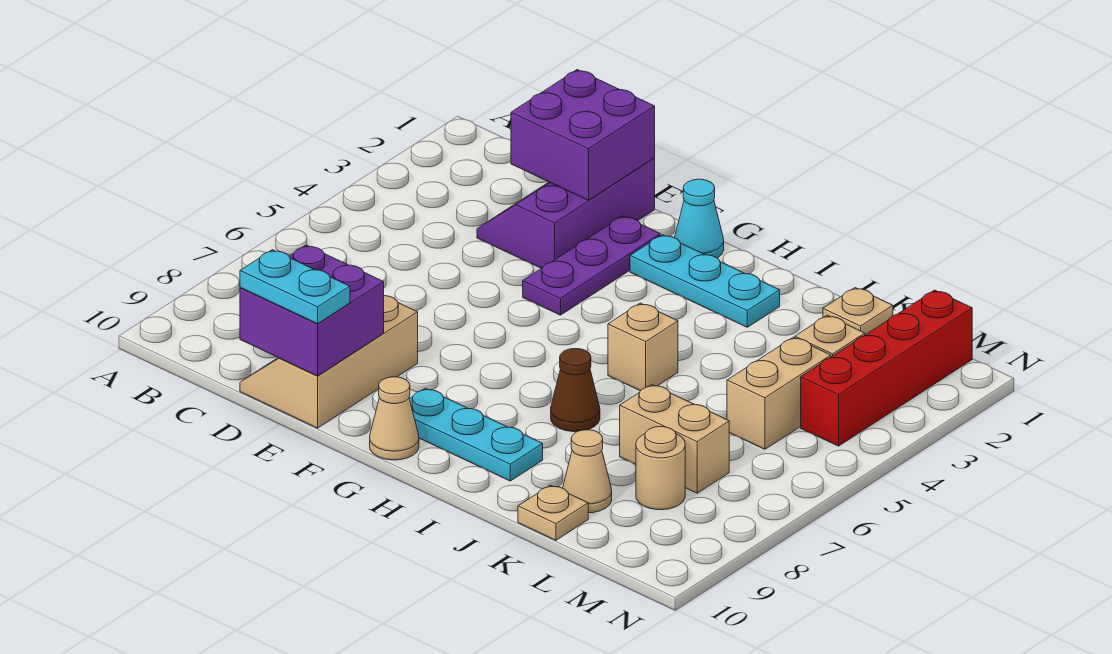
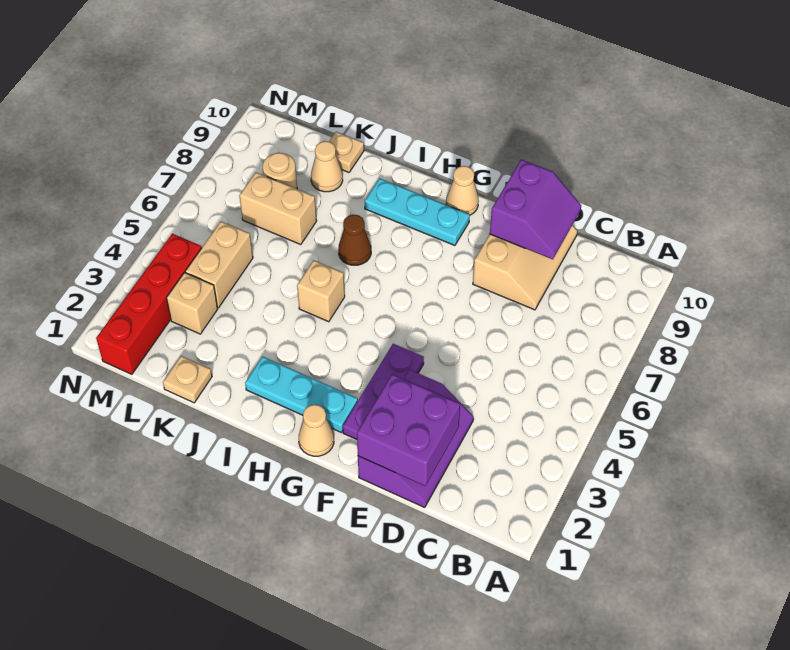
purple 2x2 brick [240,245,384,376] -> purple 2x2 slope [490,160,581,259]
cyan 1x2 plate [240,250,350,324] -> none
cyan 1x1 cone [675,179,724,258] -> tan 1x1 cone [299,405,334,456]

